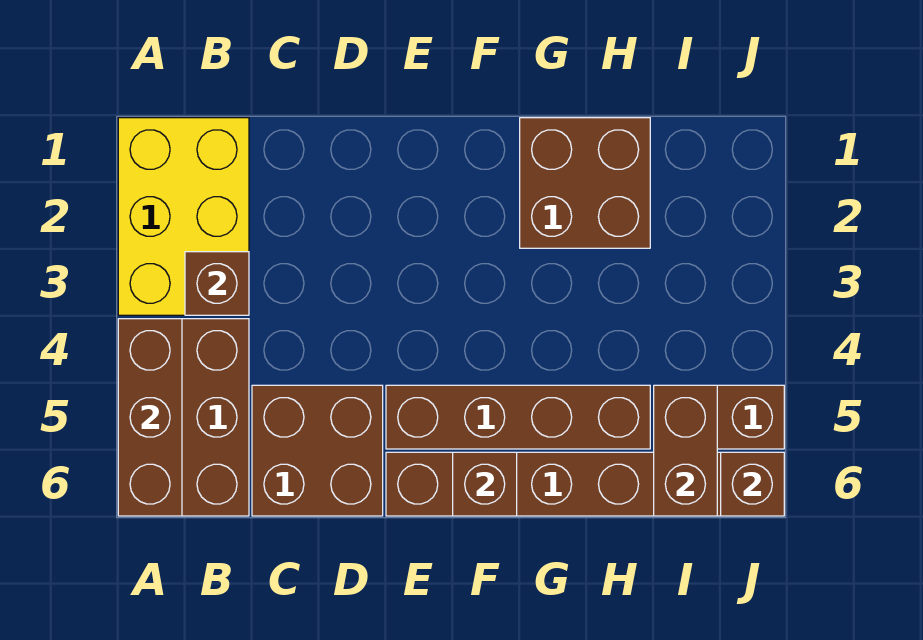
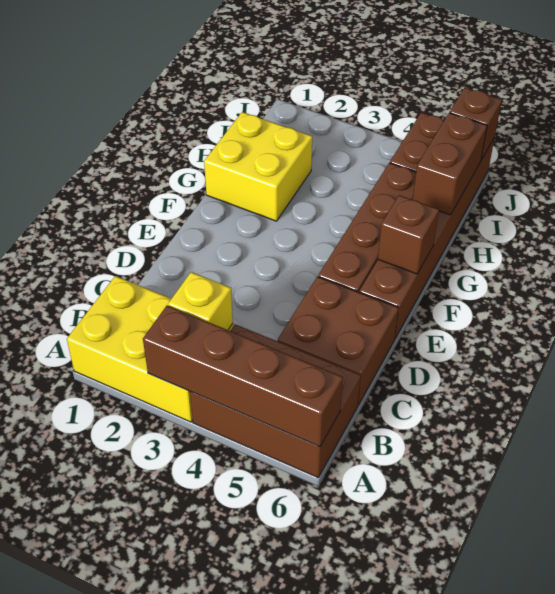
brown 1x3 brick [118,319,182,516] -> brown 1x4 brick [143,306,343,447]
brown 1x1 brick [185,252,249,315] -> yellow 1x1 brick [168,272,233,330]
brown 2x2 brick [520,118,650,248] -> yellow 2x2 brick [204,112,312,221]
brown 1x2 brick [654,385,717,516] -> brown 1x2 brick turned to [413,113,487,215]

